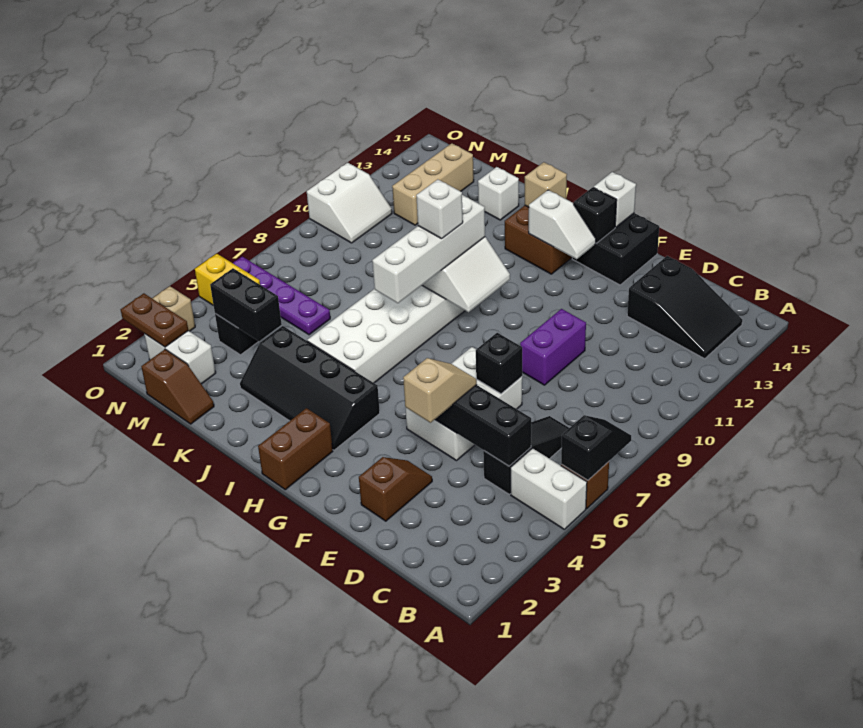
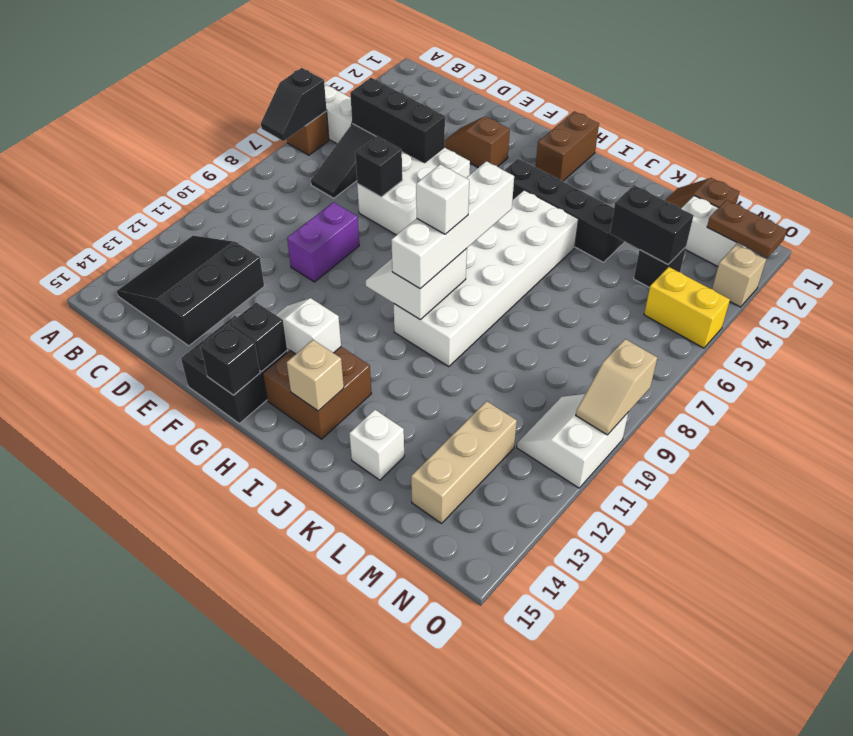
black 2x3 slope [627,256,742,359] -> black 3x3 slope [117,236,264,346]
brown 1x2 slope [359,457,432,521] -> brown 1x2 slope turned to [445,116,510,168]
tan 1x2 slope [403,358,477,423] -> tan 1x2 slope moved to [576,339,657,435]
white 1x1 brick [594,172,636,227] -> black 1x1 brick [201,325,260,395]
purple 1x4 plate [233,257,330,335] -> none

